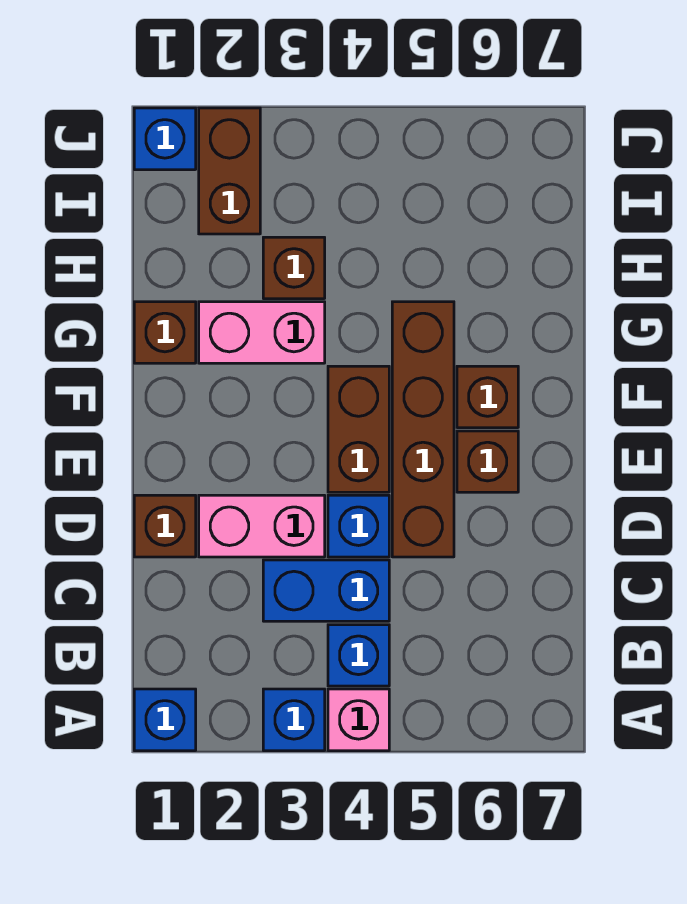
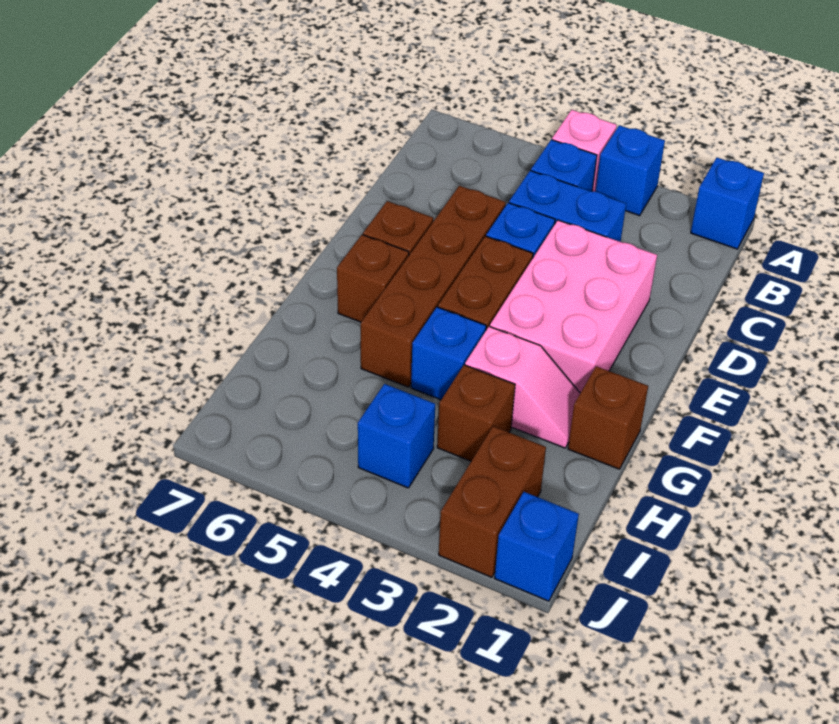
brown 1x1 brick [134,495,196,557] -> none
pink 1x2 brick [199,495,325,557] -> pink 2x3 brick [490,220,657,393]
pink 1x2 brick [199,302,325,363] -> pink 1x2 slope [465,327,580,448]
none -> blue 1x1 brick [411,307,486,400]
none -> blue 1x1 brick [358,384,435,488]

